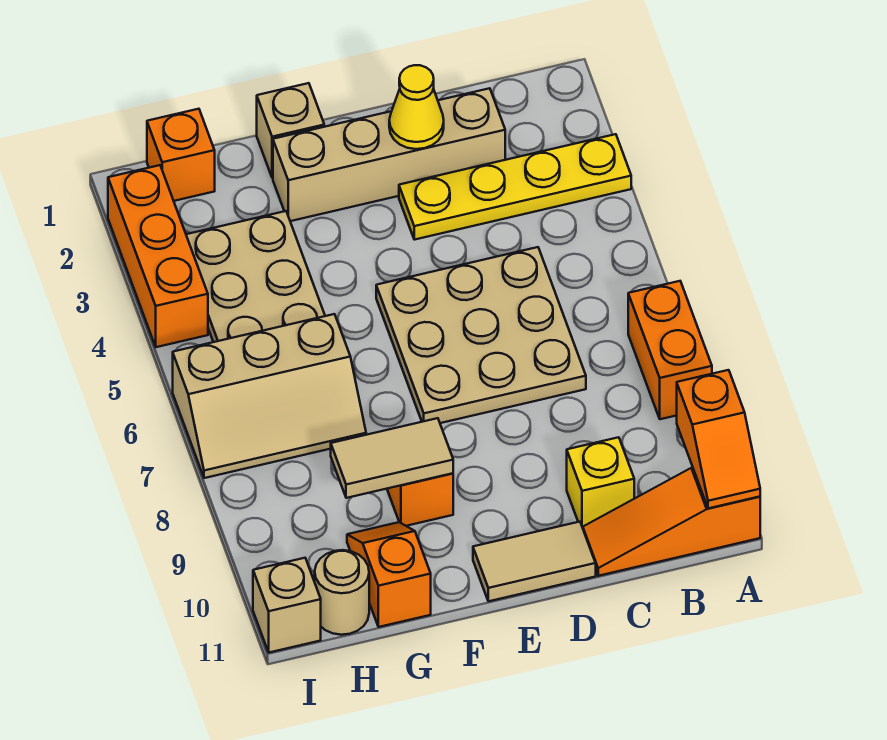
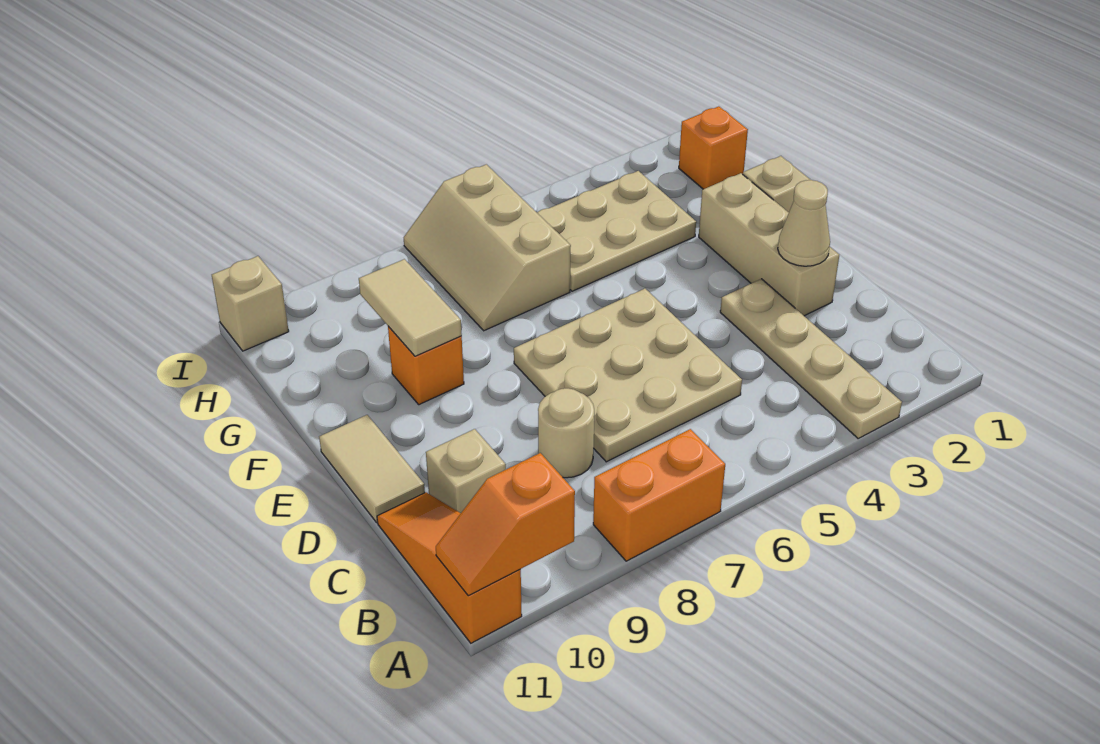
yellow 1x4 plate [399,134,631,240] -> tan 1x4 plate [720,279,902,438]
tan 1x4 brick [273,88,505,221] -> tan 1x3 brick [699,173,839,316]
yellow 1x1 brick [567,437,634,527] -> tan 1x1 brick [426,429,506,513]
yellow 1x1 cone [389,65,444,149] -> tan 1x1 cone [778,180,830,266]
orange 1x2 slope [347,522,431,627] -> none
tan 1x1 round brick [315,550,369,635] -> tan 1x1 round brick moved to [538,388,594,478]
orange 1x3 brick [108,165,208,347] -> none

